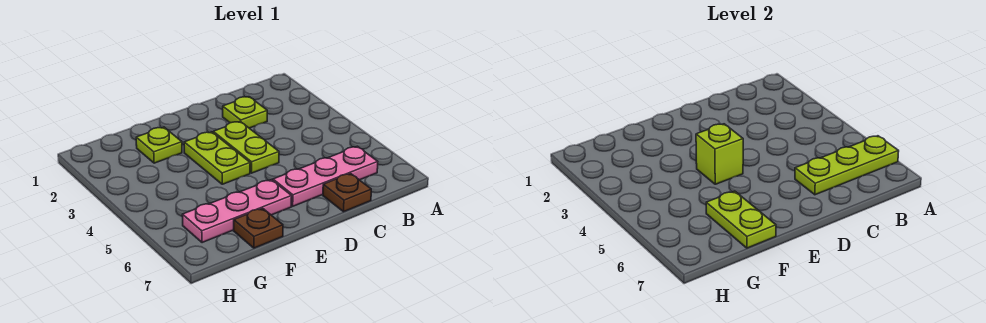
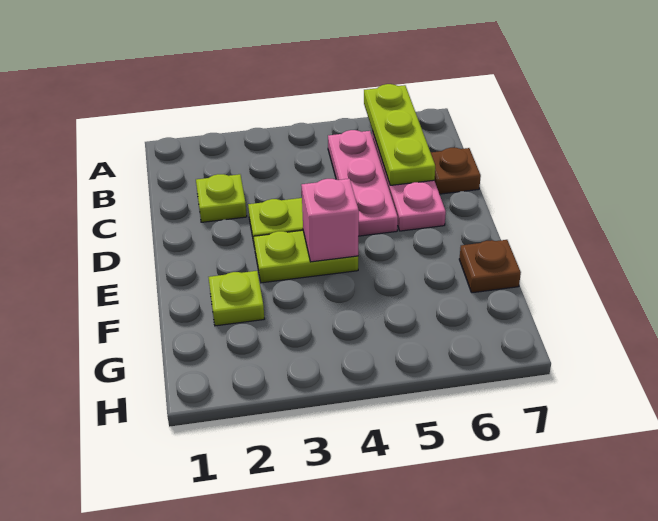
lime 1x1 brick [696,124,743,184] -> pink 1x1 brick [301,179,359,262]
pink 1x3 plate [182,180,292,243] -> pink 1x3 plate moved to [328,130,398,236]
lime 1x2 plate [706,191,776,248] -> none

